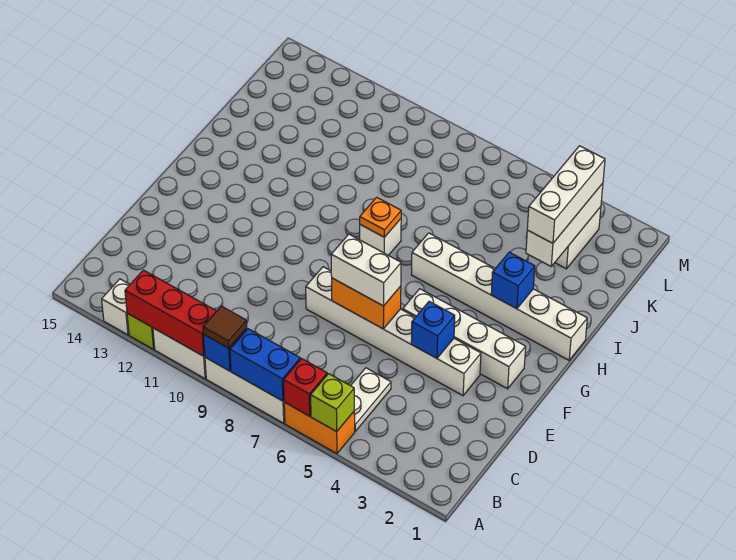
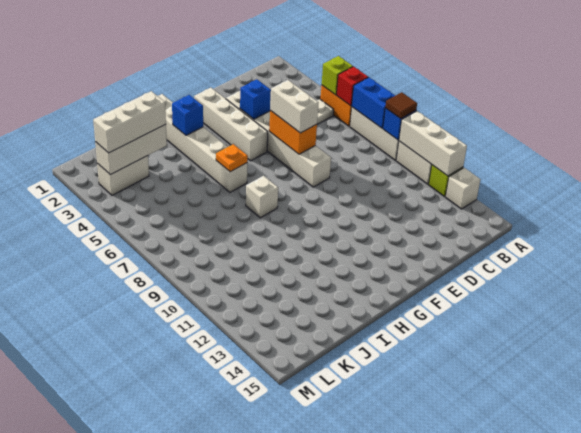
red 1x3 brick [125,270,216,356] -> white 1x3 brick [399,111,467,176]
orange 1x1 plate [360,197,401,237] -> orange 1x1 plate moved to [216,144,248,172]

